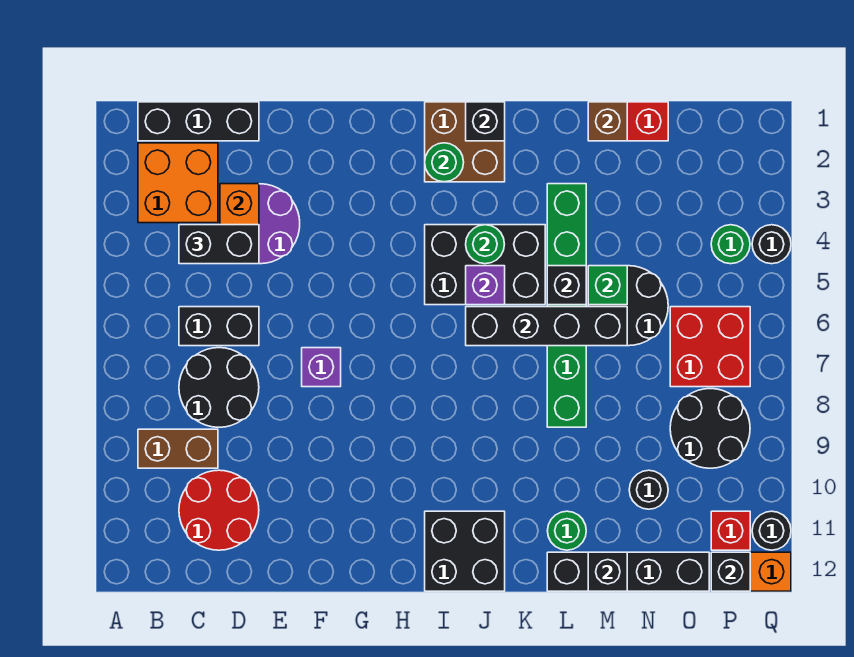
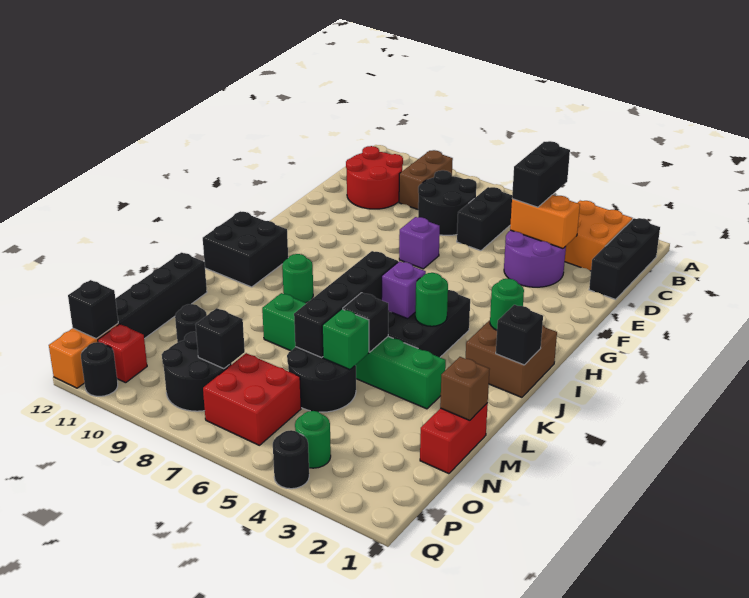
green 1x1 round brick [547,511,586,550] -> green 1x1 round brick moved to [282,254,313,303]
black 1x1 brick [588,552,627,591] -> black 1x1 brick moved to [195,308,245,369]

